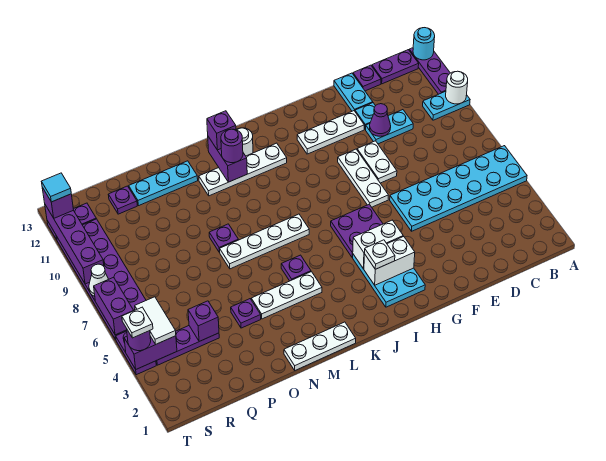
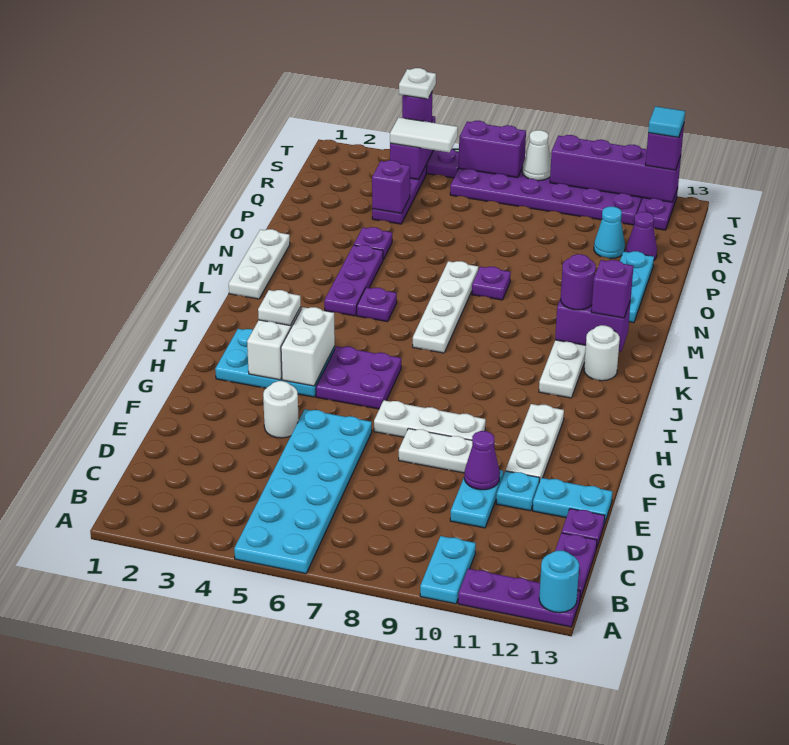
white 1x1 round brick [446,71,468,104] -> white 1x1 round brick moved to [263,381,299,438]
white 1x3 plate [251,272,322,319] -> purple 1x3 plate [324,245,383,316]
none -> cyan 1x1 cone [594,207,625,258]
purple 1x1 plate [108,186,137,214] -> purple 1x1 cone [626,212,657,260]

